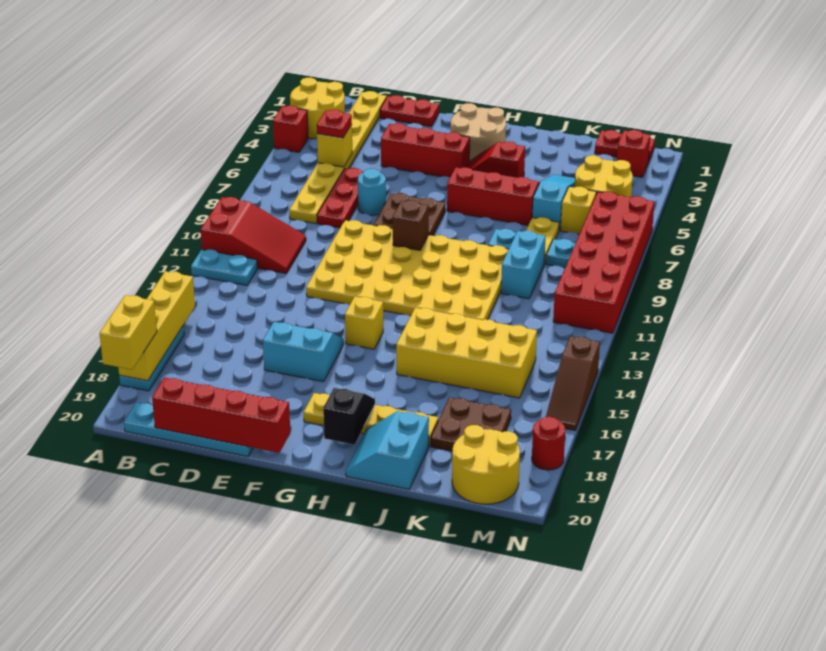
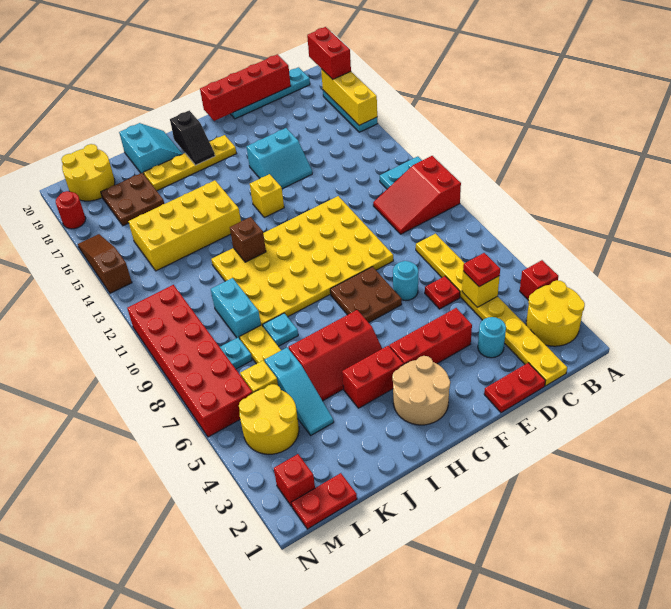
yellow 1x4 brick [118,272,195,381] -> yellow 1x3 brick [321,69,377,125]
yellow 1x2 brick [100,295,157,370] -> red 1x2 brick [307,27,351,79]
none -> cyan 1x1 round brick [478,317,506,358]
red 1x3 plate [317,168,363,228] -> red 1x1 plate [425,276,460,309]
brown 1x1 brick [393,200,429,250] -> brown 1x1 brick moved to [230,217,266,262]
red 1x2 slope [467,142,525,178] -> red 1x2 brick [342,346,404,408]

